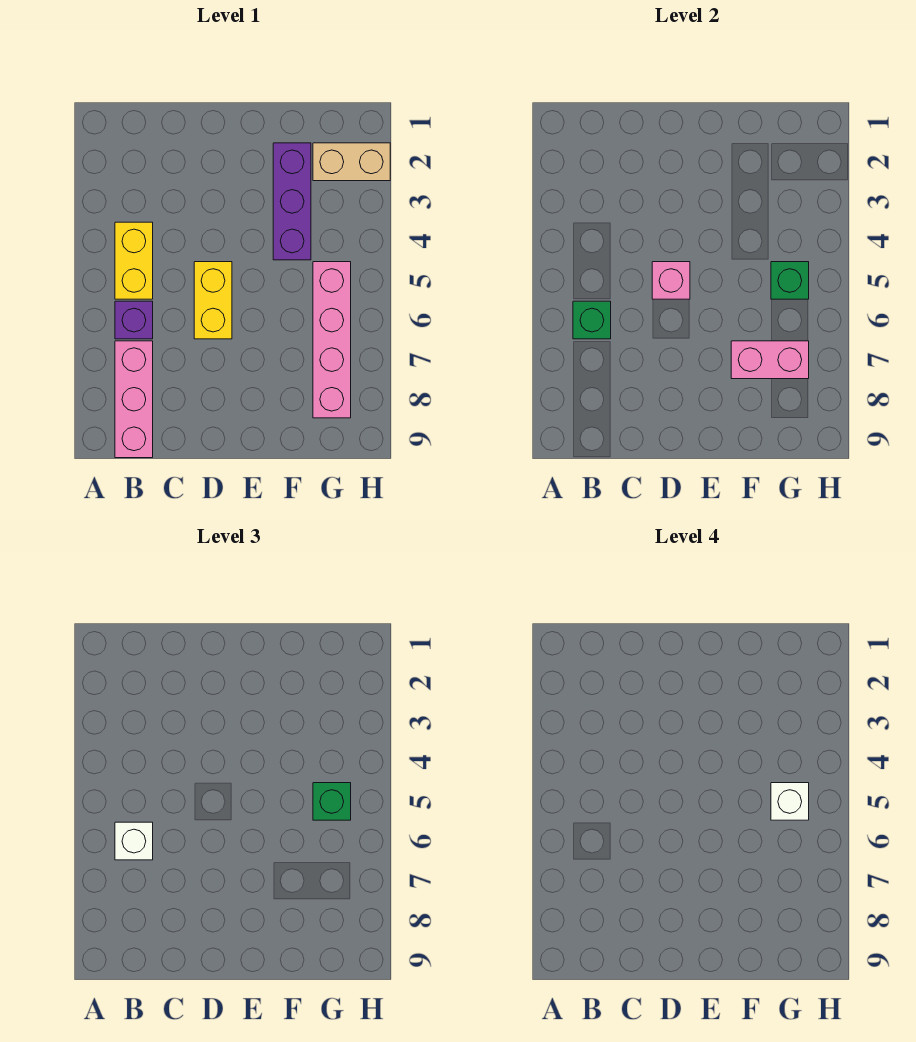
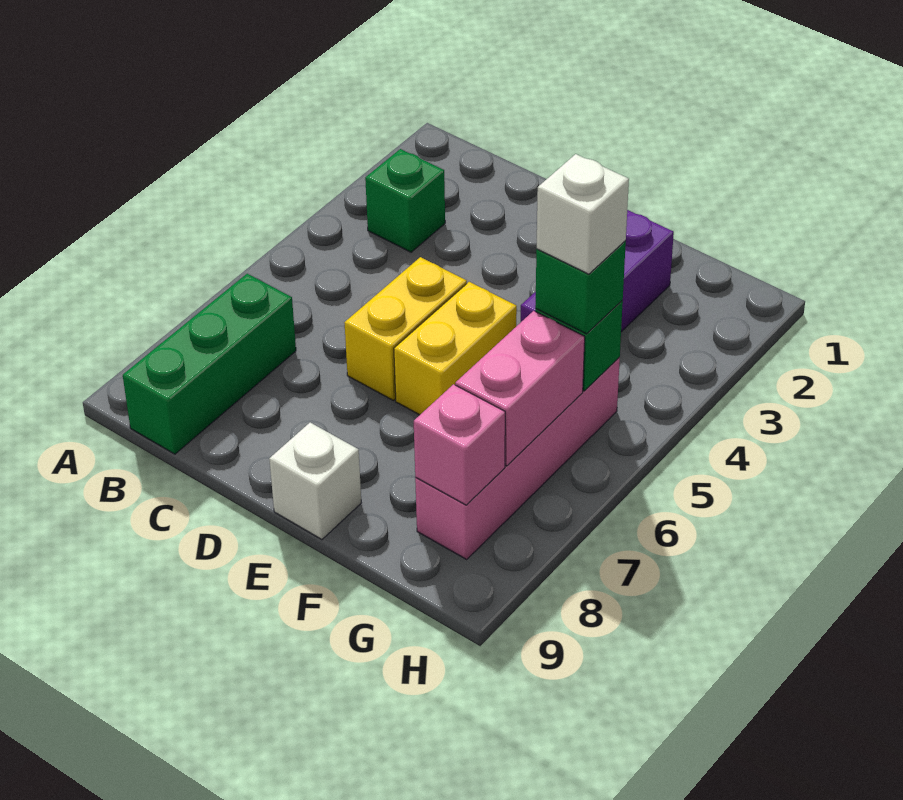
yellow 1x2 brick [115,222,153,299] -> yellow 1x2 brick moved to [394,282,517,415]
purple 1x1 brick [115,301,153,339] -> none
green 1x1 brick [573,301,611,339] -> green 1x1 brick moved to [365,149,445,252]
white 1x1 brick [115,822,153,860] -> white 1x1 brick moved to [269,423,361,540]
pink 1x3 brick [115,341,153,458] -> green 1x3 brick [123,274,296,454]
pink 1x1 brick [652,262,690,299] -> pink 1x1 brick moved to [414,384,505,505]
pink 1x2 brick [731,341,809,379] -> pink 1x2 brick turned to [455,311,585,466]
tan 1x2 brick [313,143,390,181] -> none

